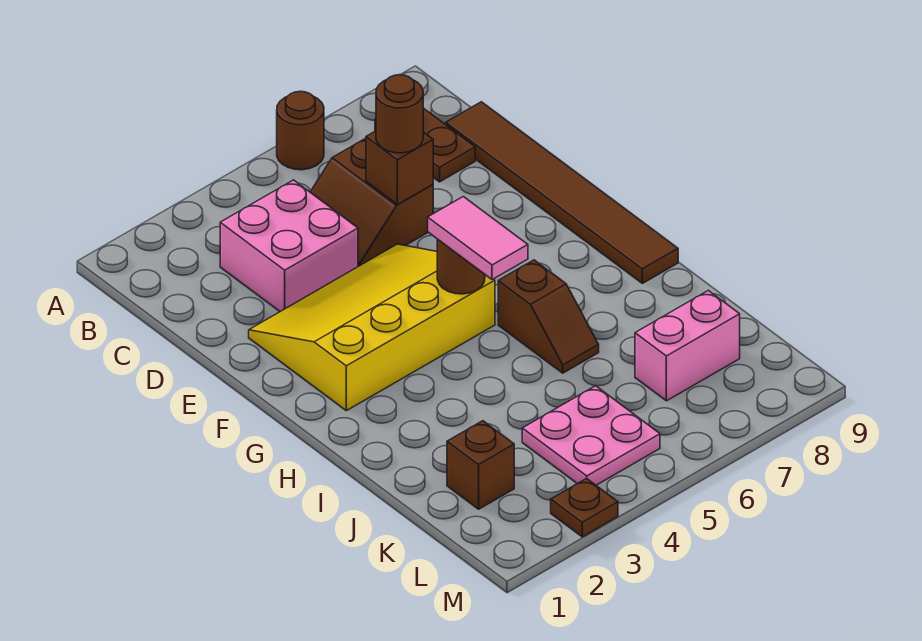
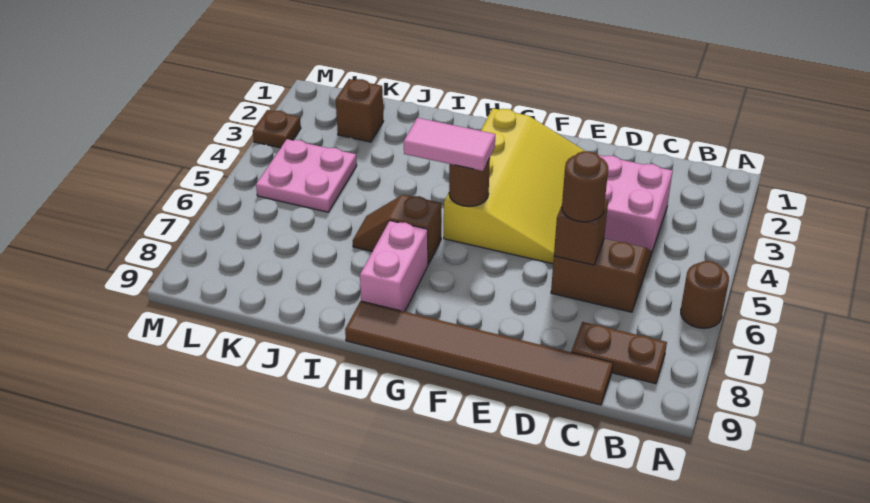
pink 1x2 brick [635,290,740,401] -> pink 1x2 brick moved to [360,221,428,312]

